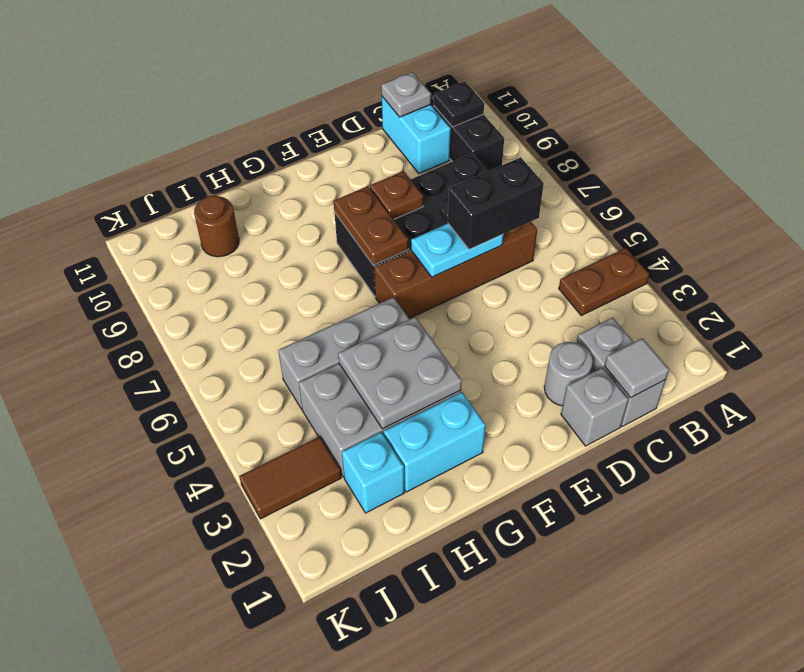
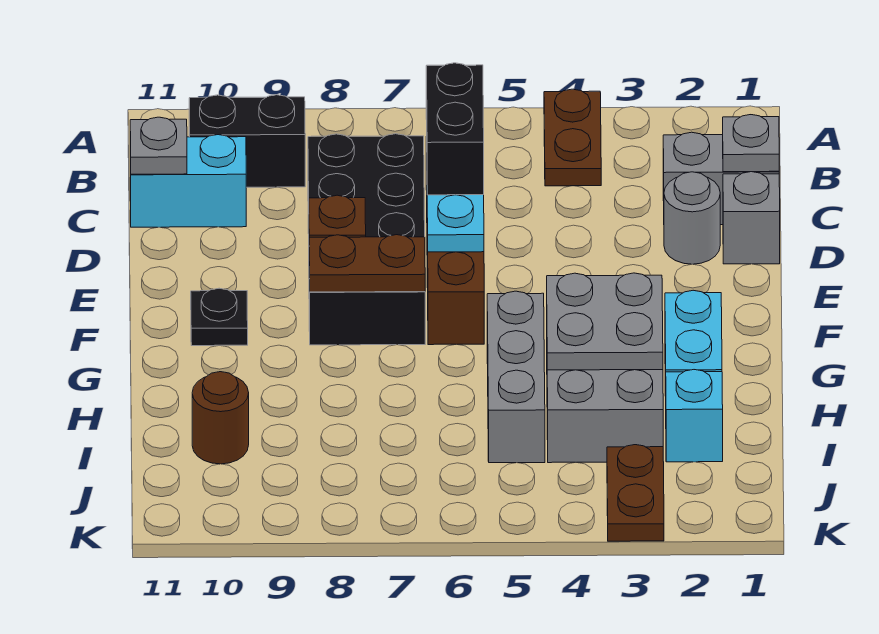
black 1x1 plate [433,81,484,127] -> black 1x1 plate moved to [191,288,248,346]
grey 1x1 tile [605,338,669,398] -> grey 1x1 plate [723,115,779,172]
brown 1x2 tile [239,437,341,519] -> brown 1x2 plate [607,445,664,541]

